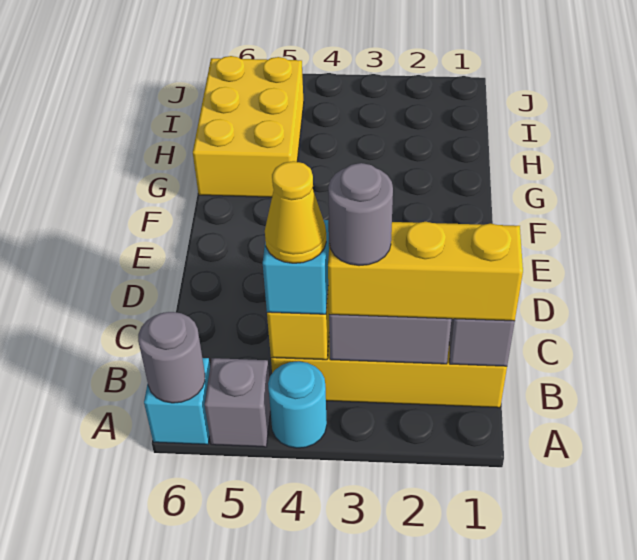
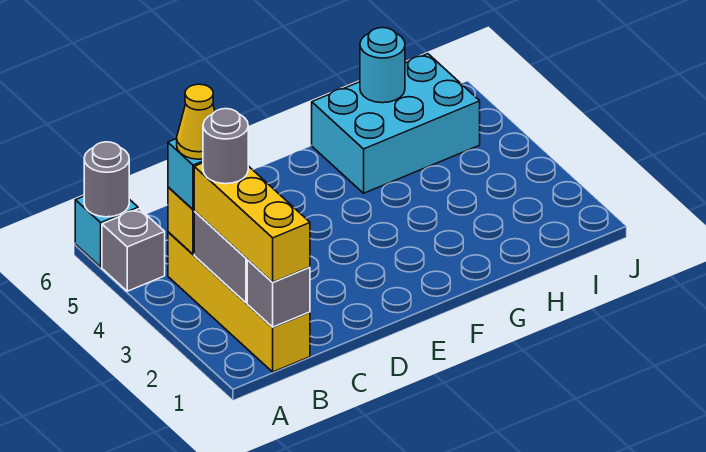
cyan 1x1 round brick [268,361,327,448] -> cyan 1x1 round brick moved to [360,28,405,103]
yellow 2x3 brick [193,56,304,197] -> cyan 2x3 brick [312,54,480,193]

